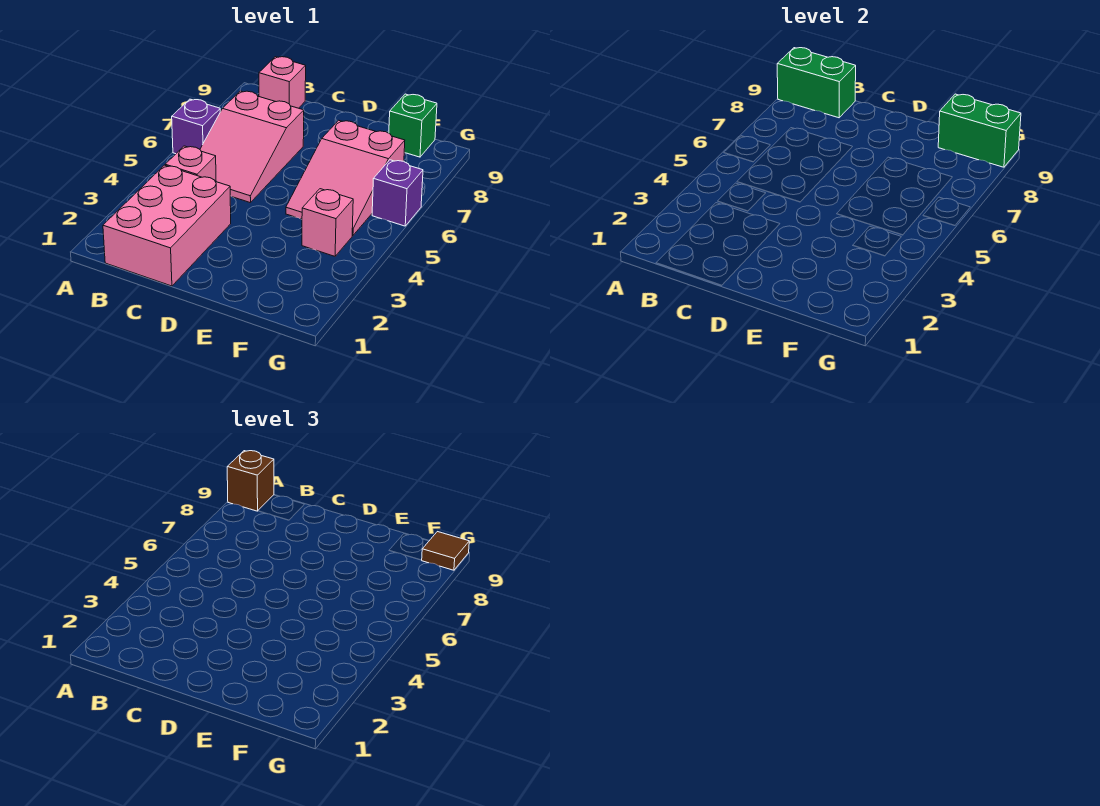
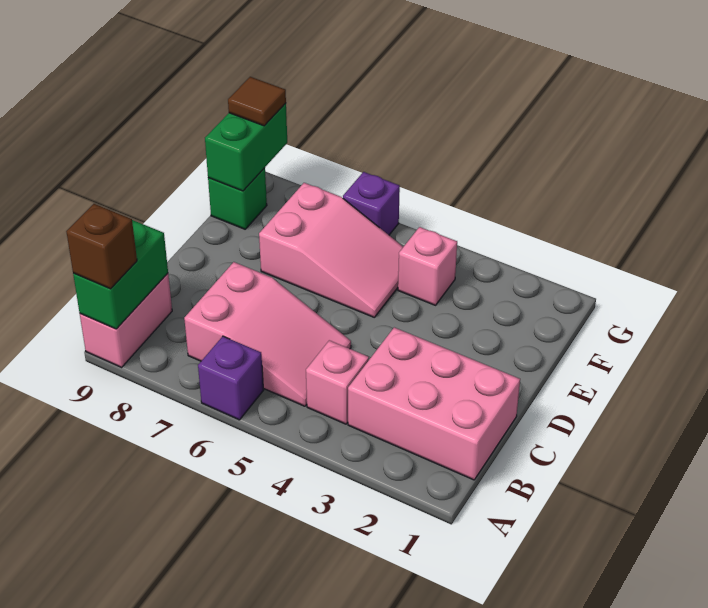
pink 1x1 brick [259,57,306,108] -> pink 1x2 brick [80,273,172,367]

